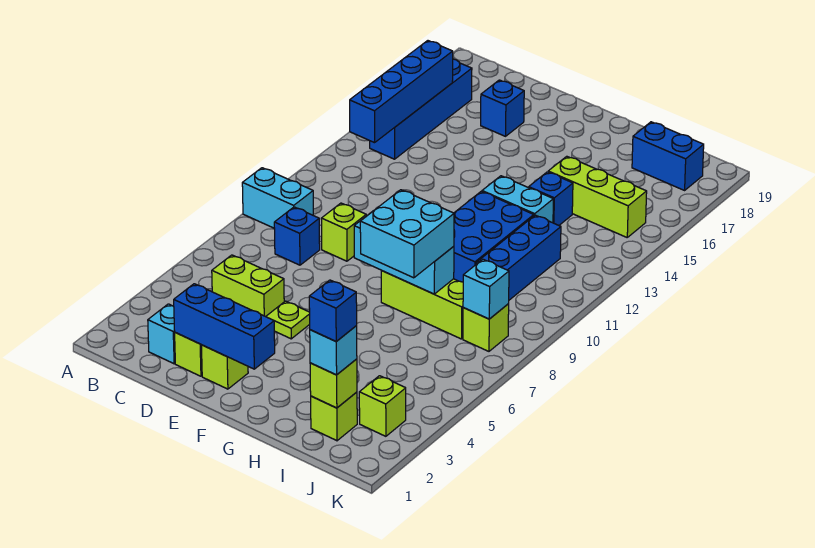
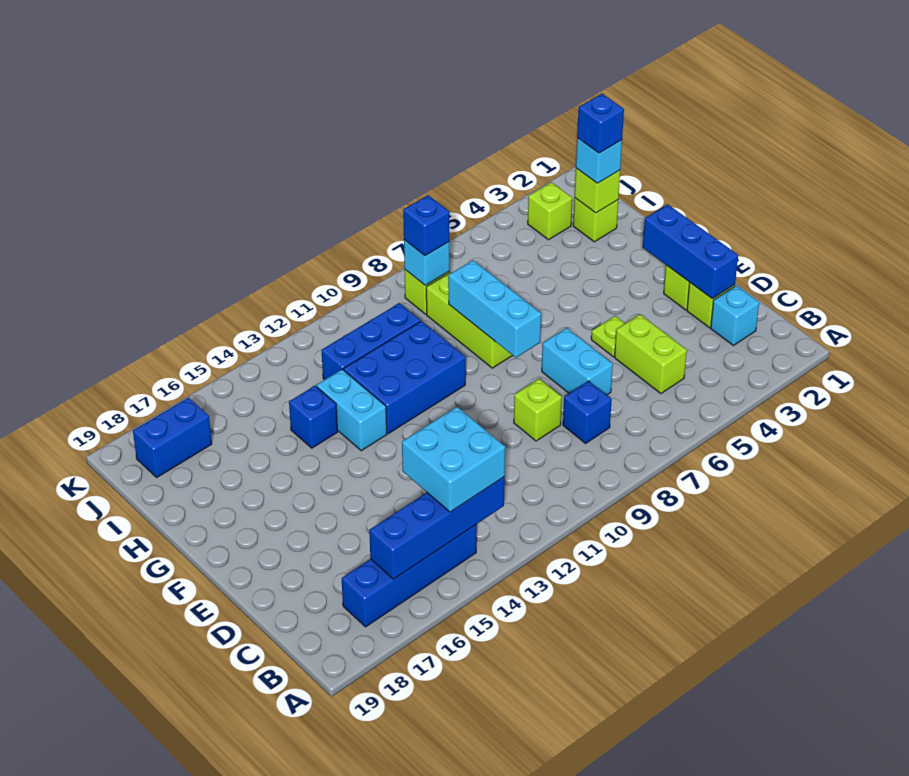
cyan 1x2 brick [242,168,313,228] -> cyan 1x2 brick moved to [542,328,613,395]
blue 1x1 brick [481,80,524,136] -> blue 1x1 brick moved to [403,195,449,256]
cyan 2x2 brick [360,190,454,278] -> cyan 2x2 brick moved to [402,407,505,512]
lime 1x3 brick [548,156,647,237] -> none
blue 1x2 brick [632,122,704,190] -> blue 1x2 brick turned to [133,397,212,477]

